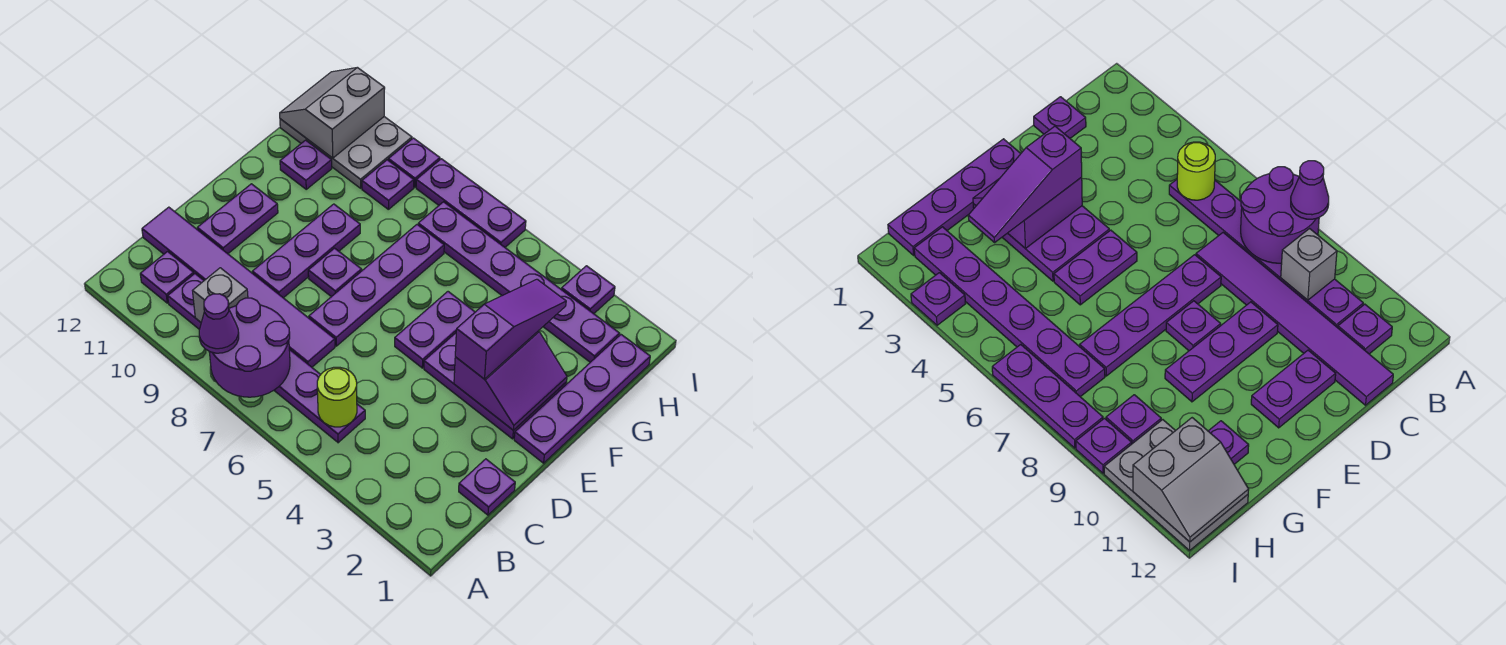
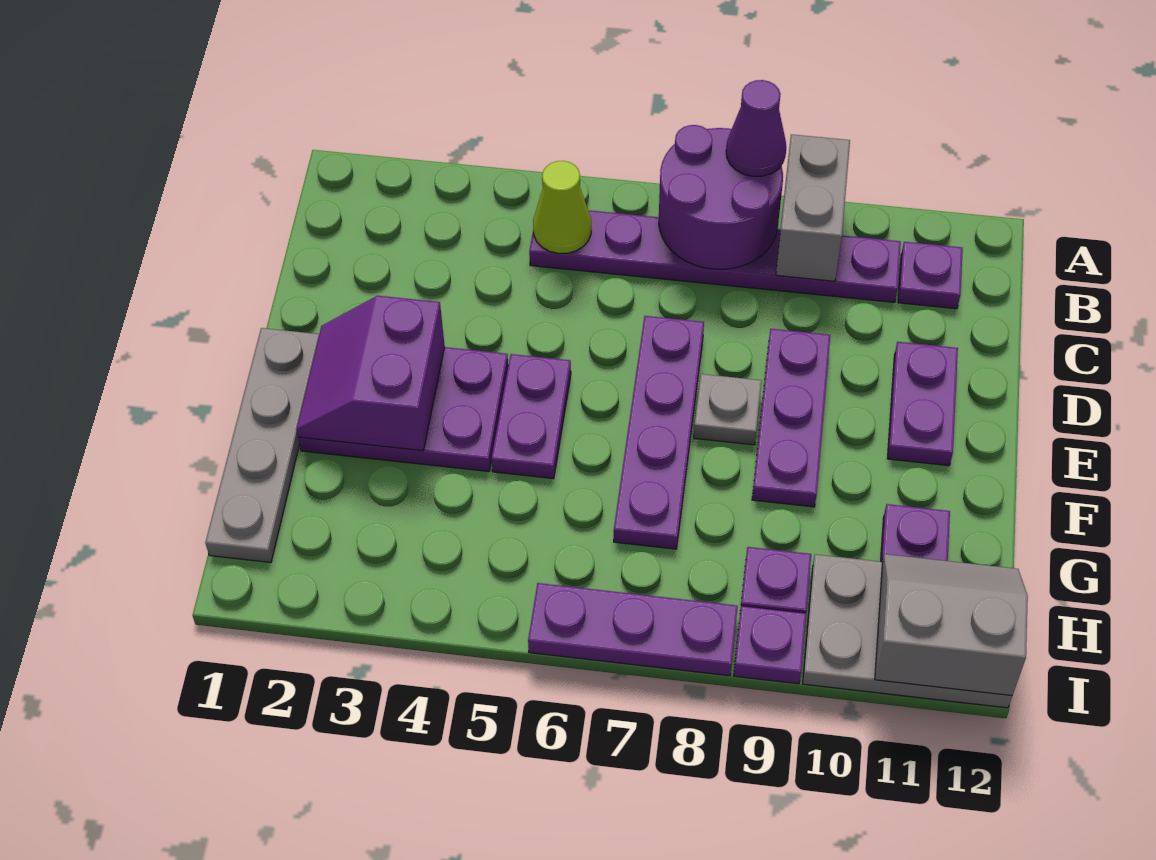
lime 1x1 round brick [317,367,357,427] -> lime 1x1 cone [533,161,591,254]
grey 1x1 brick [193,268,248,322] -> grey 1x2 brick [776,134,850,281]
purple 1x1 plate [459,459,515,515] -> none
purple 1x6 tile [142,207,335,367] -> none
purple 1x4 plate [514,335,650,463] -> grey 1x4 plate [205,328,319,562]
purple 1x3 slope [455,279,566,379] -> none
purple 1x1 plate [308,248,362,297] -> grey 1x1 plate [694,374,762,445]
purple 1x6 plate [418,202,620,362] -> none
grey 2x2 slope [280,67,385,158] -> grey 2x2 slope turned to [875,554,1028,696]
purple 1x1 plate [561,266,615,314] -> none

